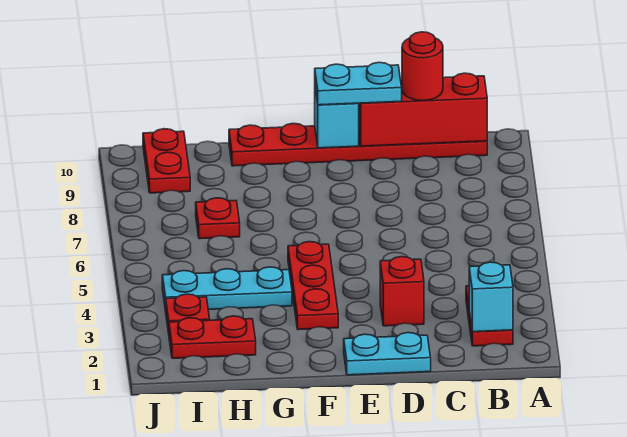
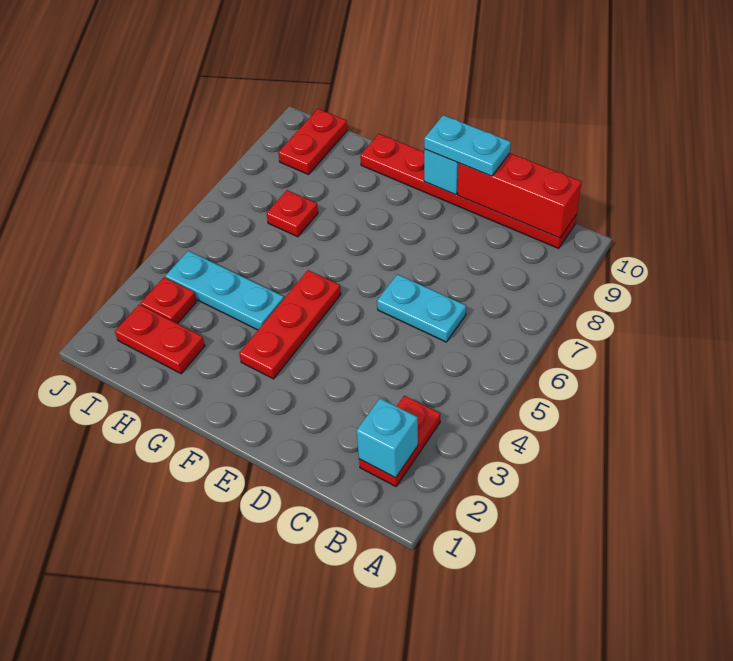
red 1x1 round brick [402,32,443,101] -> none
cyan 1x2 plate [344,333,431,375] -> cyan 1x2 plate moved to [377,274,466,342]
red 1x1 brick [380,257,424,326] -> none

